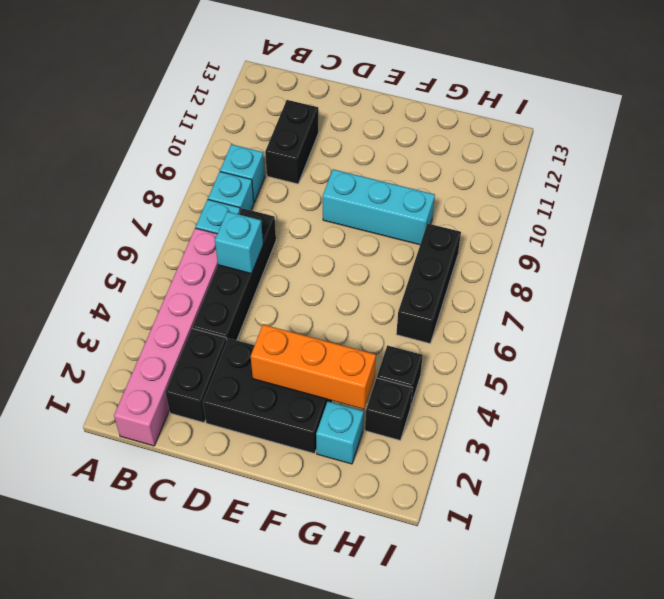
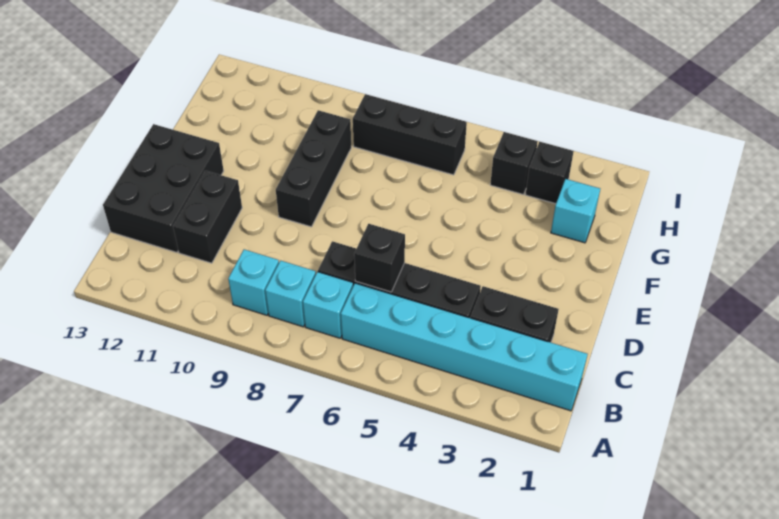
pink 1x6 brick [114,228,218,446] -> cyan 1x6 brick [341,283,588,411]
cyan 1x1 brick [215,212,263,274] -> black 1x1 brick [354,224,405,292]
black 1x2 brick [265,100,319,184] -> black 1x2 brick turned to [173,171,242,263]
black 2x3 brick [203,338,333,454] -> black 2x3 brick moved to [103,124,224,252]
orange 1x3 brick [251,325,376,409] -> none
cyan 1x3 brick [323,169,435,245] -> black 1x3 brick [276,110,351,227]

